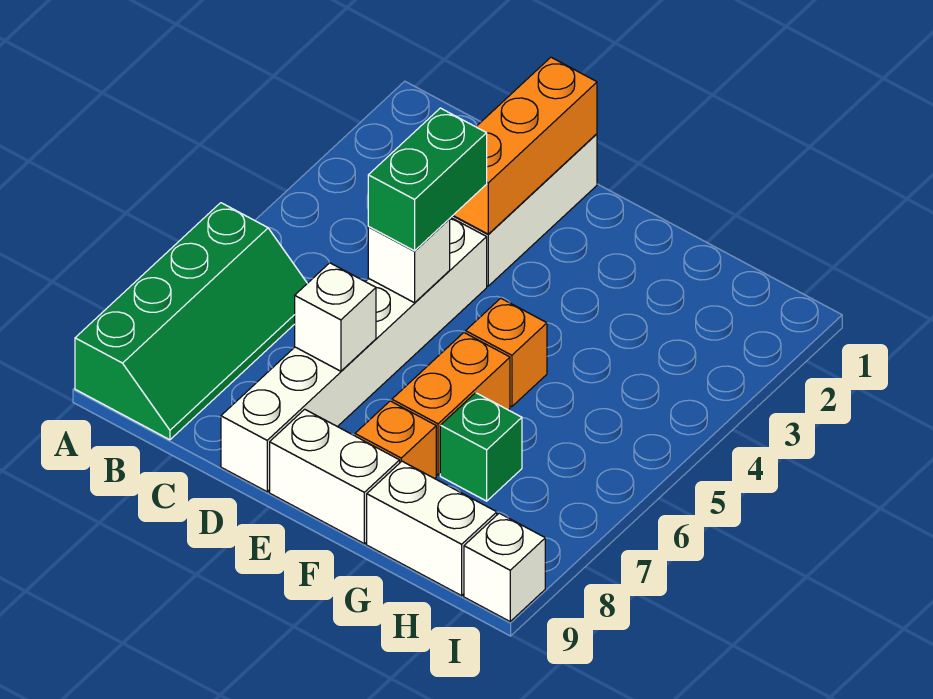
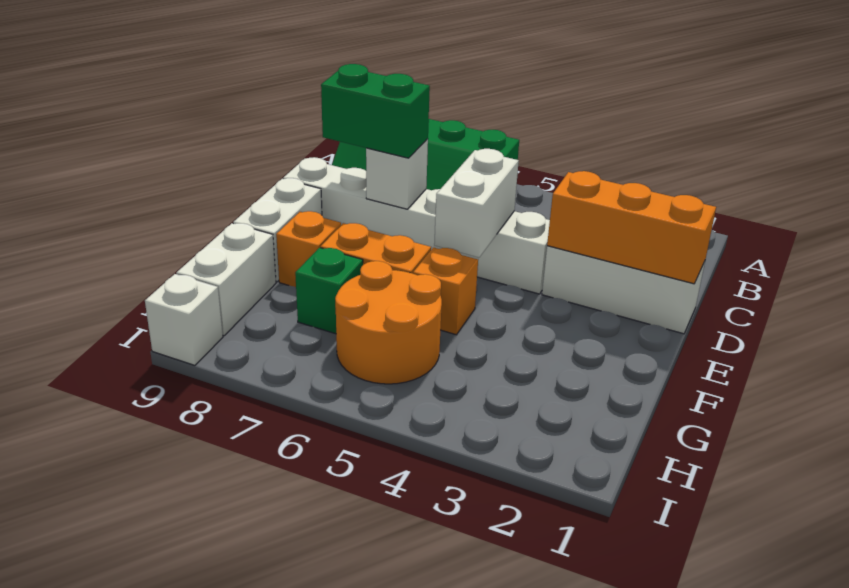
green 1x2 brick [368,108,487,251] -> green 1x2 brick moved to [321,64,430,158]
white 1x1 brick [368,219,450,303] -> white 1x2 brick [434,149,519,258]
none -> orange 2x2 round brick [335,261,442,384]

